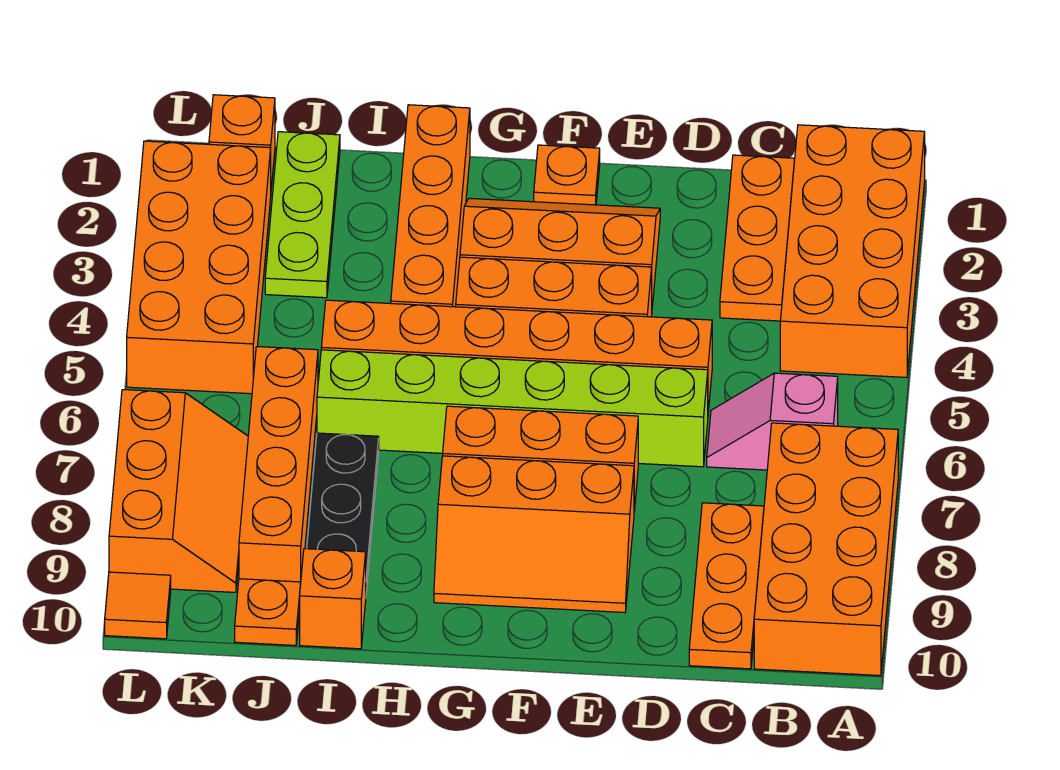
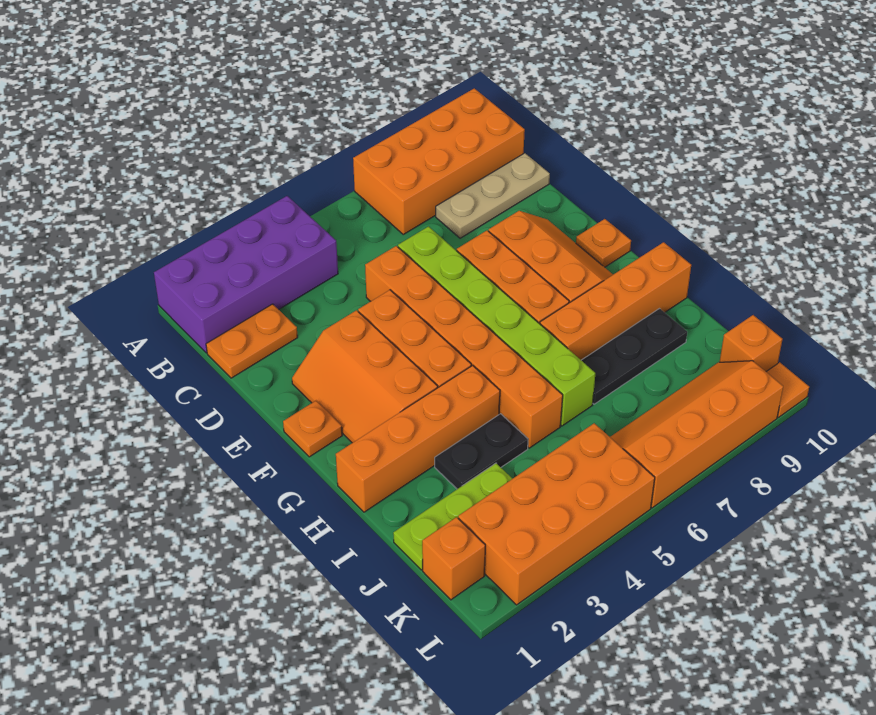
orange 2x4 brick [780,125,925,377] -> purple 2x4 brick [154,196,338,353]
pink 1x2 slope [707,373,838,470] -> none
orange 1x3 plate [720,155,795,321] -> orange 1x2 plate [206,304,298,378]
orange 1x3 plate [689,503,764,669] -> tan 1x3 plate [436,153,550,238]
none -> black 1x2 plate [435,414,528,489]
orange 1x1 brick [300,549,366,649] -> orange 1x1 brick moved to [720,315,783,371]
orange 1x4 brick [239,347,318,582] -> orange 1x4 brick moved to [540,242,691,360]
orange 1x1 plate [235,579,301,645] -> orange 1x1 plate moved to [576,219,631,267]
orange 2x3 slope [109,390,248,592] -> orange 2x4 slope [610,361,783,508]

